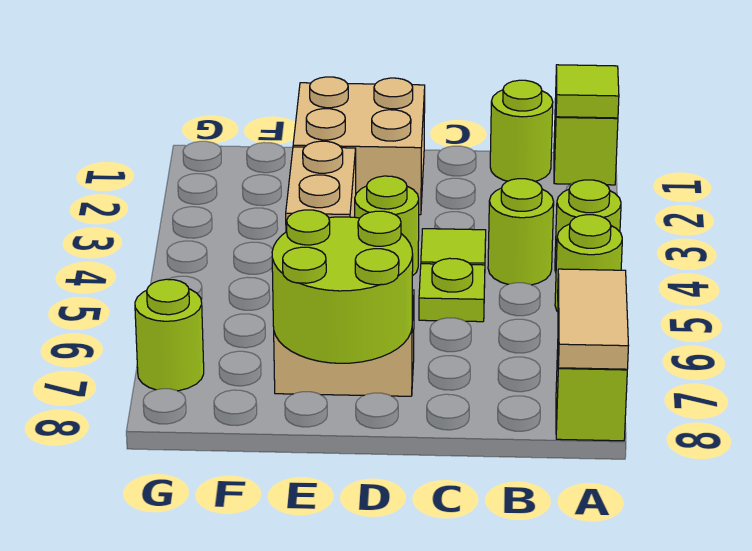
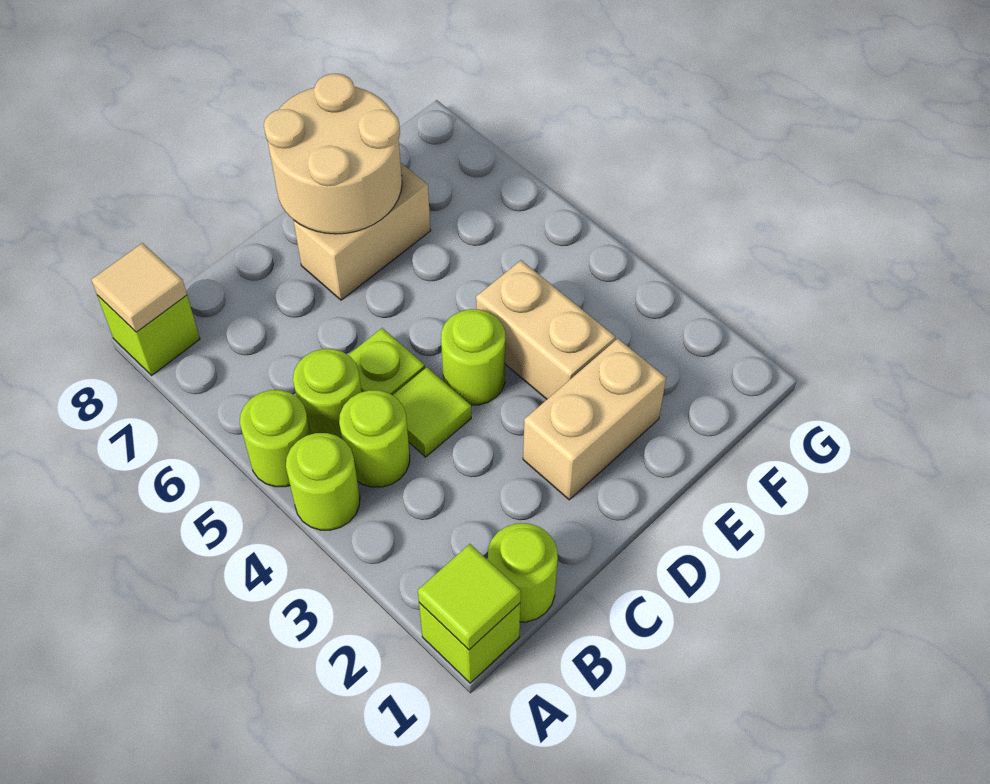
tan 1x2 tile [558,269,628,369] -> tan 1x1 tile [91,243,187,332]
tan 2x2 brick [293,77,425,215] -> tan 1x2 brick [523,339,666,500]
lime 2x2 round brick [272,210,413,363] -> tan 2x2 round brick [264,74,402,234]
lime 1x1 round brick [135,279,204,391] -> lime 1x1 round brick moved to [293,349,361,439]

